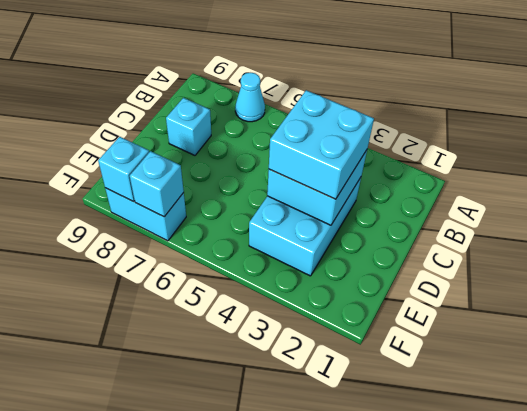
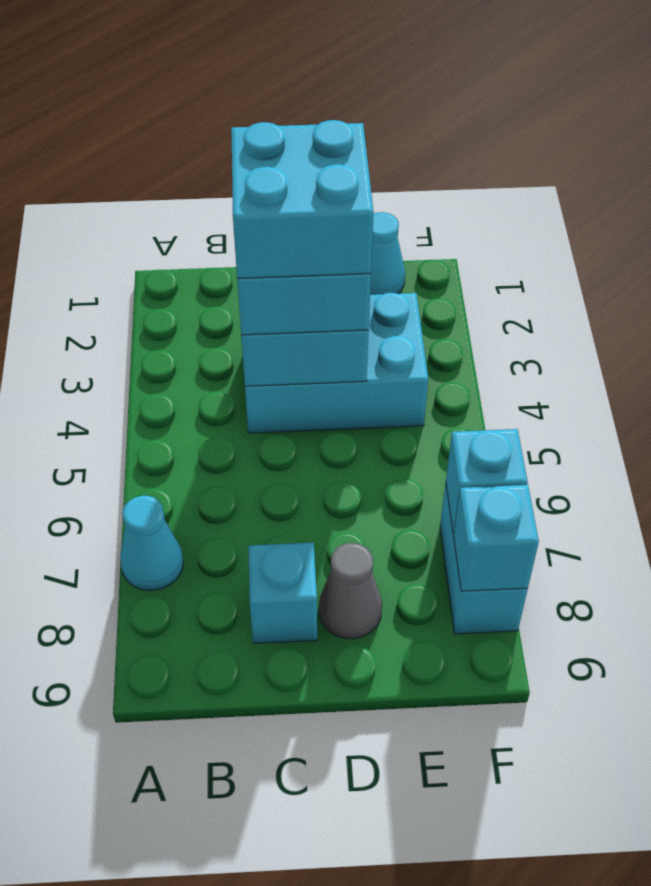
none -> cyan 2x2 brick [231,120,374,279]
none -> grey 1x1 cone [319,543,382,639]
none -> cyan 1x1 cone [370,212,405,295]

